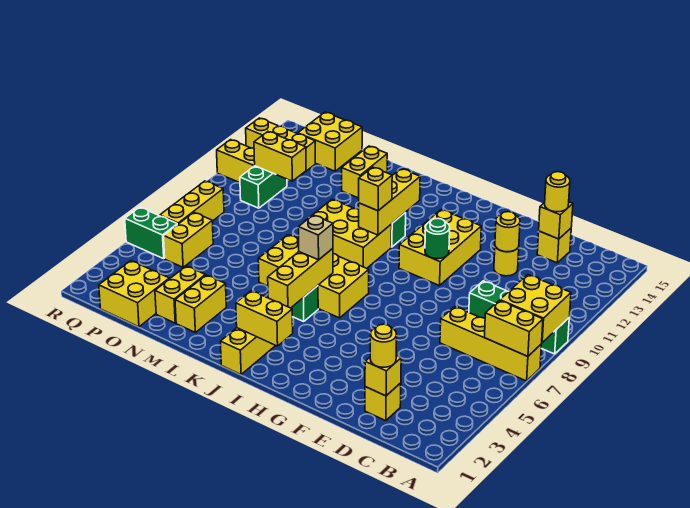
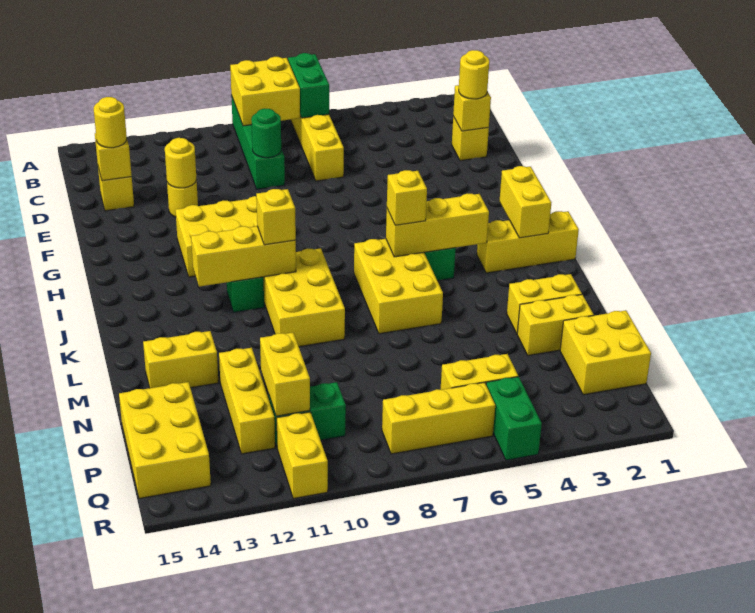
yellow 1x2 brick [484,300,543,356] -> green 1x2 brick [288,53,329,118]
green 1x1 round brick [425,218,450,259] -> green 1x1 round brick moved to [251,108,281,158]
yellow 2x4 brick [258,235,369,318] -> yellow 2x3 brick [354,239,443,334]
tan 1x1 brick [298,215,333,260] -> yellow 1x1 brick [387,170,427,225]
yellow 2x2 brick [298,112,362,171] -> yellow 2x3 brick [119,382,211,499]
yellow 1x3 brick [246,118,315,173] -> yellow 1x3 brick moved to [219,348,275,454]

